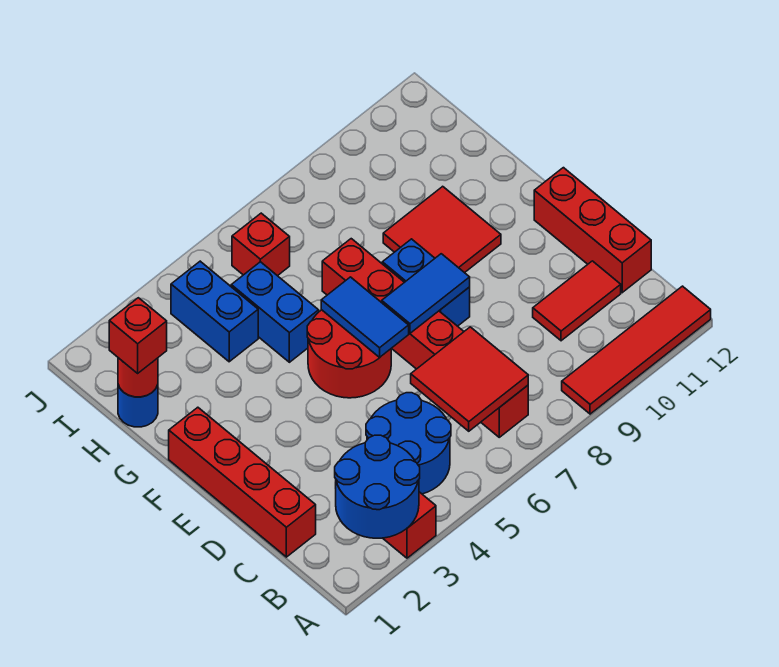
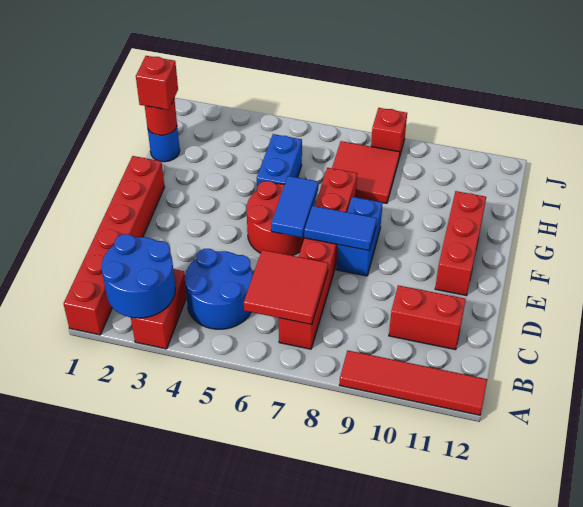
red 1x4 brick [169,407,316,557] -> red 1x6 brick [64,156,165,335]
red 1x2 tile [533,261,621,341] -> red 1x2 brick [389,285,466,350]
red 1x3 brick [534,168,651,293] -> red 1x3 brick moved to [435,191,486,296]
red 2x2 tile [383,186,501,273] -> red 2x2 tile moved to [332,141,400,203]
blue 1x2 brick [171,261,258,362] -> none
red 1x1 brick [232,213,290,276] -> red 1x1 brick moved to [371,108,407,158]

